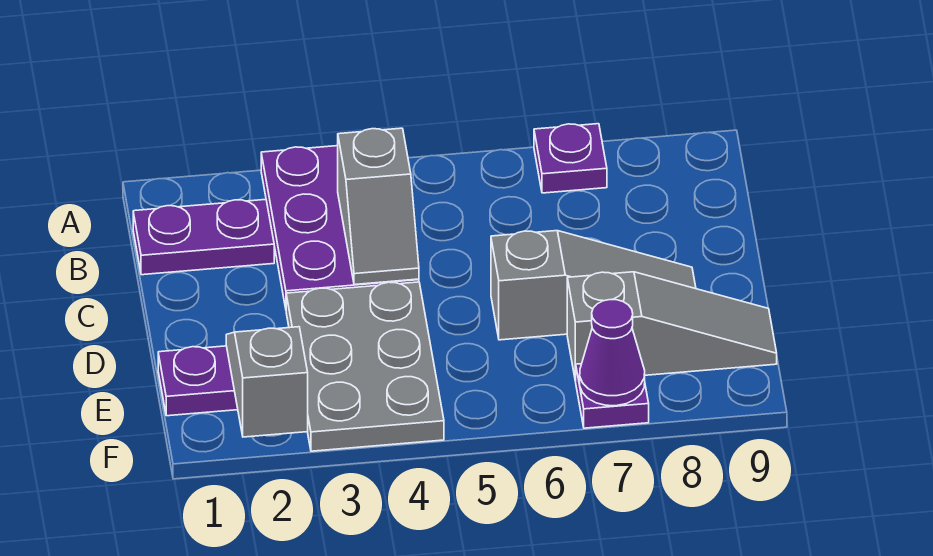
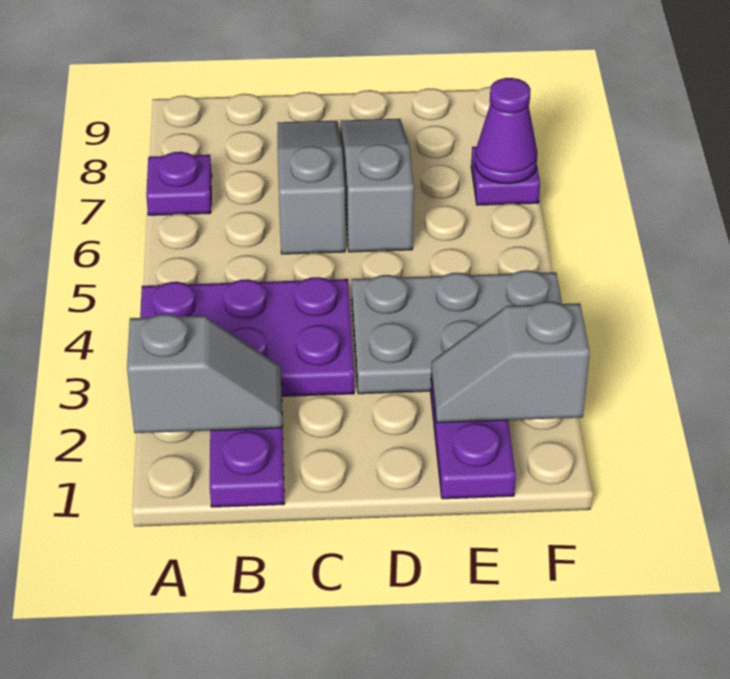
grey 1x2 slope [338,128,419,285] -> grey 1x2 slope moved to [127,314,282,433]
grey 1x3 slope [567,272,777,381] -> grey 1x3 slope moved to [277,121,345,254]

